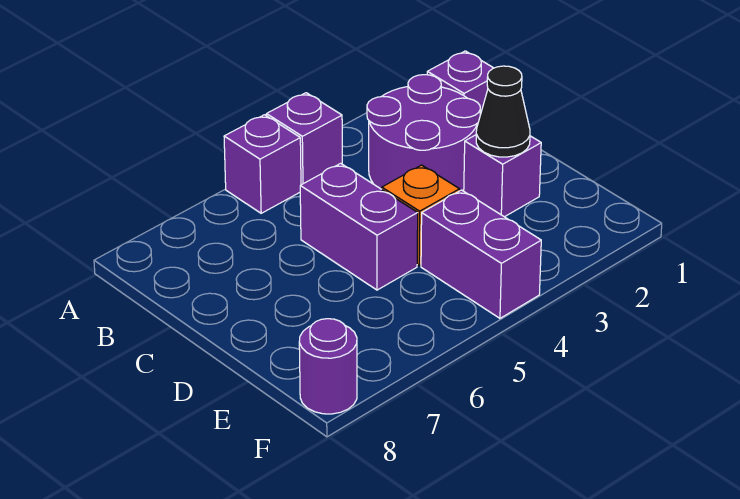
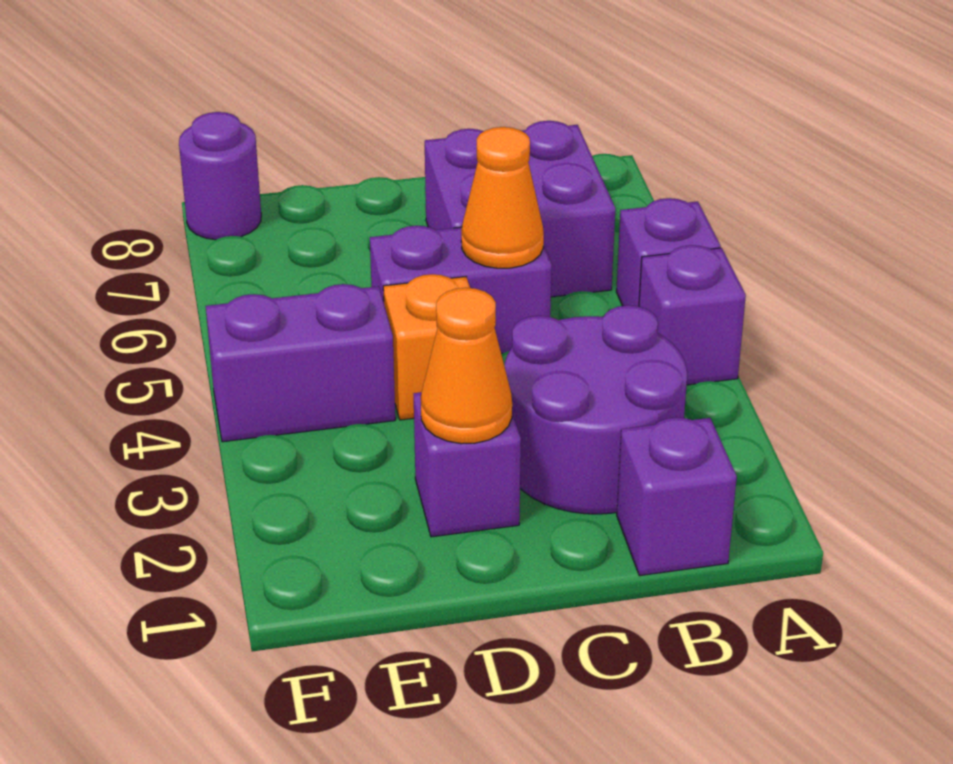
none -> purple 2x2 brick [425,121,615,297]
none -> orange 1x1 cone [461,127,544,268]
black 1x1 cone [476,66,530,157] -> orange 1x1 cone [421,288,512,444]

